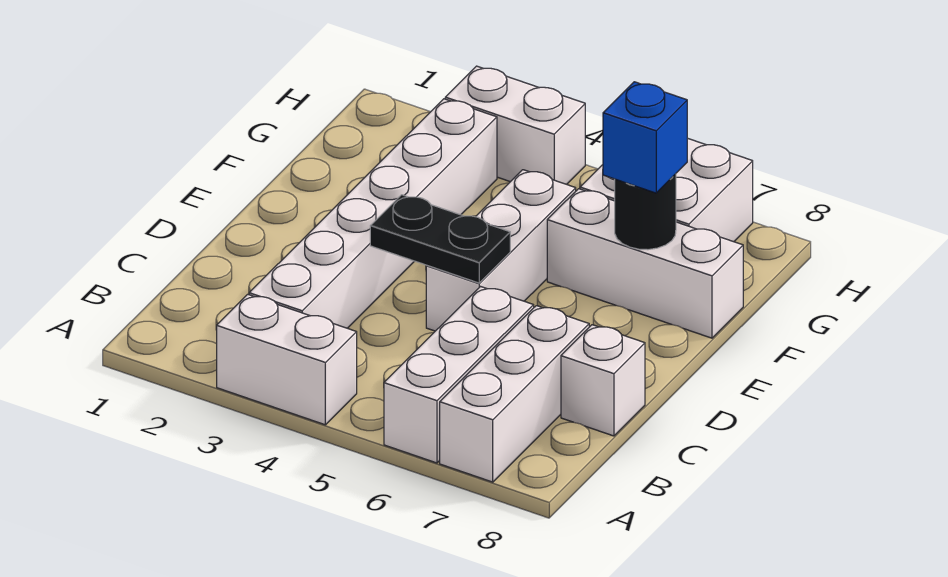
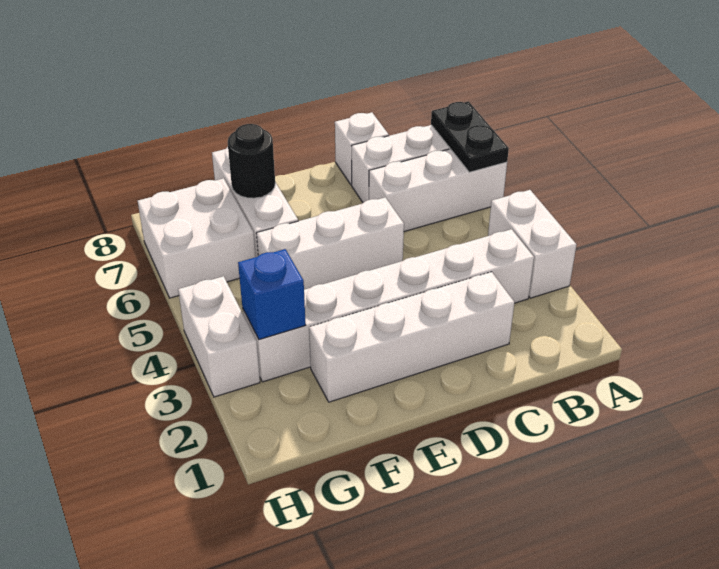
none -> white 1x4 brick [309,272,514,402]
black 1x2 plate [370,195,510,283] -> black 1x2 plate moved to [431,101,509,172]
blue 1x1 brick [603,82,687,193] -> blue 1x1 brick moved to [238,249,306,339]

